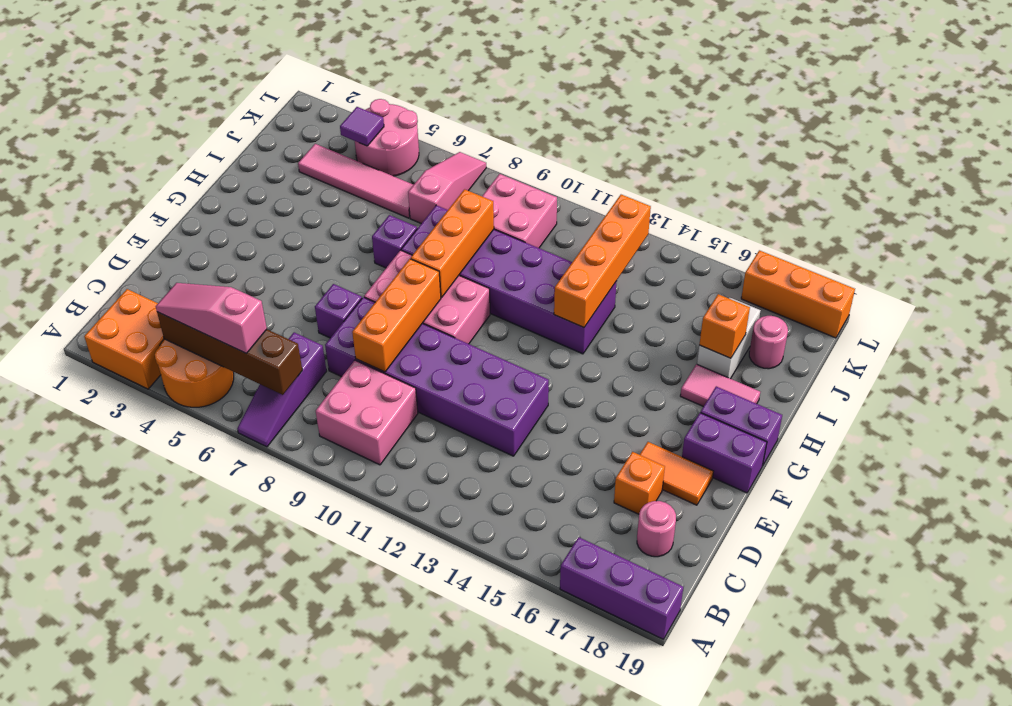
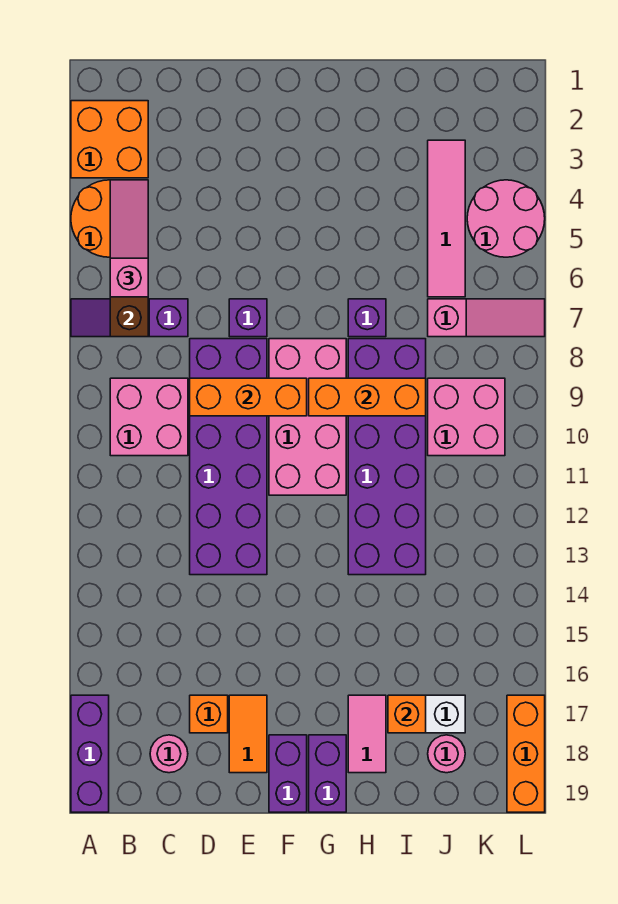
pink 2x3 brick [364,250,490,344] -> pink 2x4 brick [269,339,346,495]
orange 1x4 brick [554,195,651,327] -> none
purple 1x1 tile [340,107,384,146] -> none

